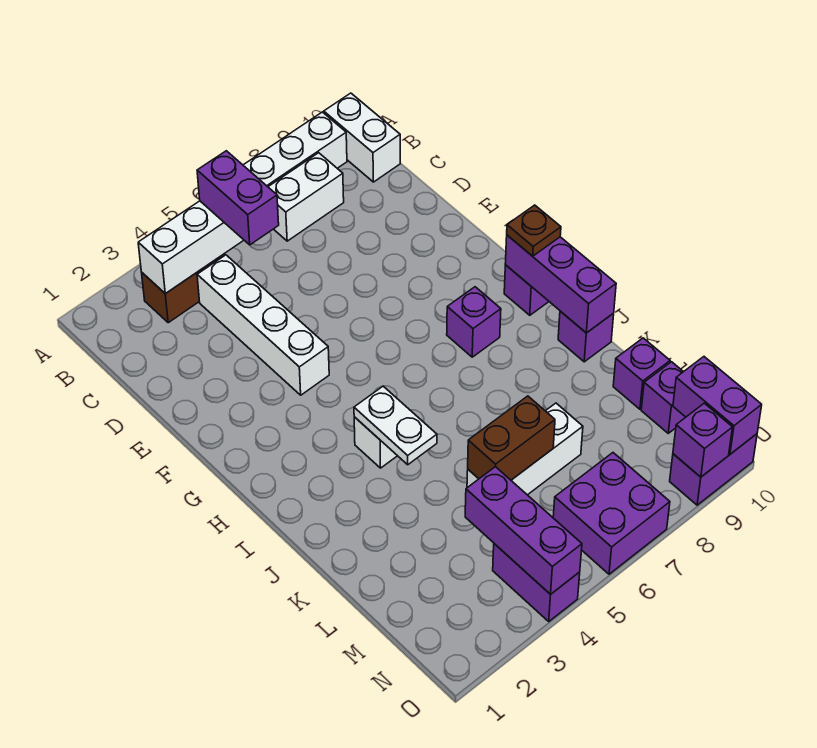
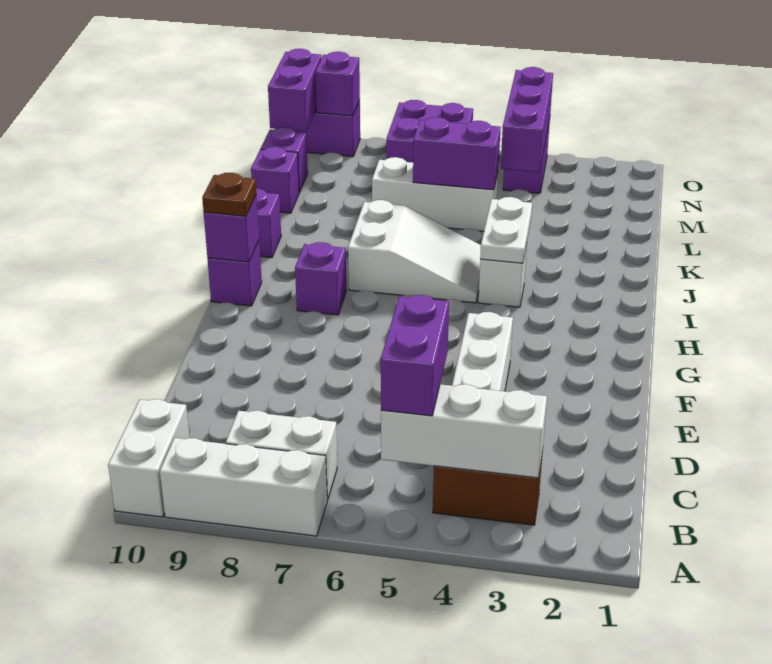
purple 1x3 brick [505,235,616,333] -> purple 1x1 brick [204,195,259,262]
none -> white 2x3 slope [348,200,481,303]
brown 1x2 brick [468,396,555,480] -> purple 1x2 brick [413,117,501,190]

